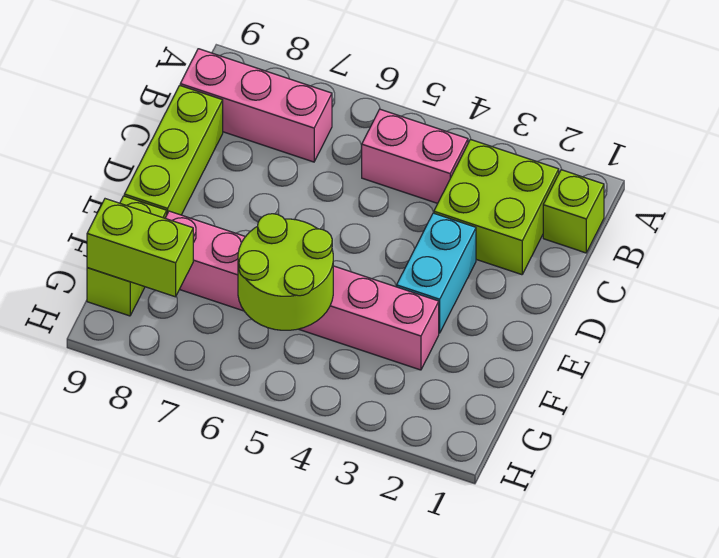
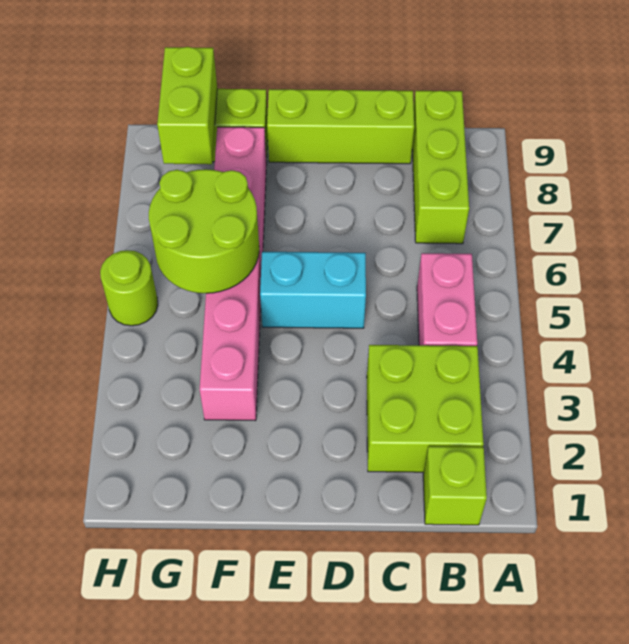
pink 1x3 brick [180,49,332,162] -> lime 1x3 brick [412,91,469,244]
cyan 1x2 brick [397,213,476,333] -> cyan 1x2 brick moved to [260,252,366,328]
none -> lime 1x1 round brick [100,250,158,326]

